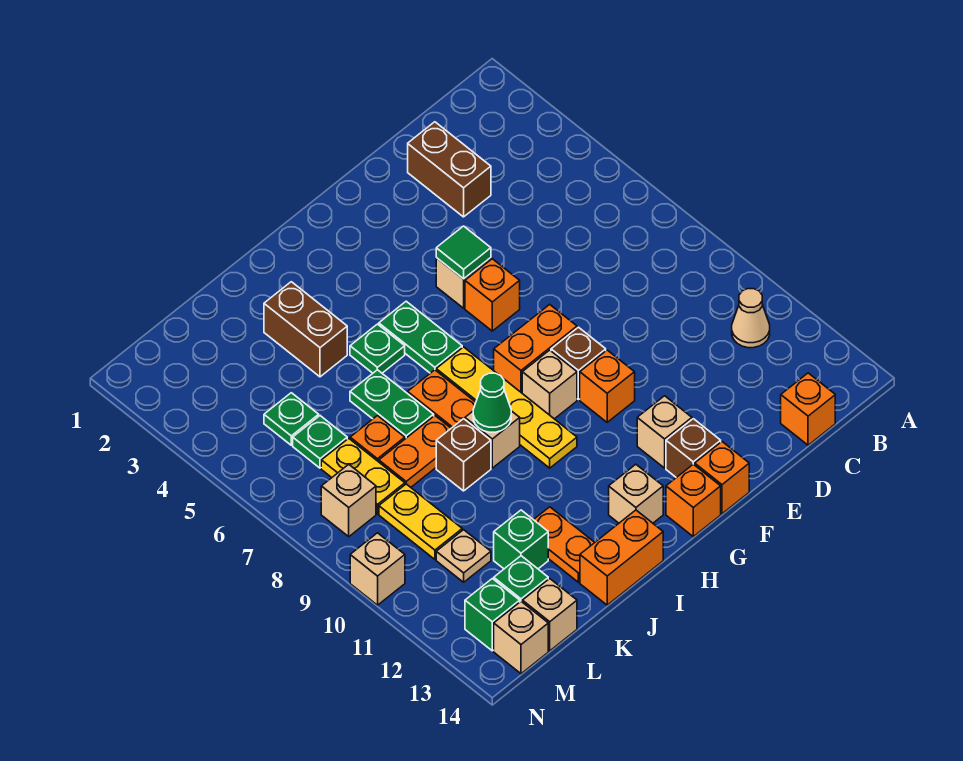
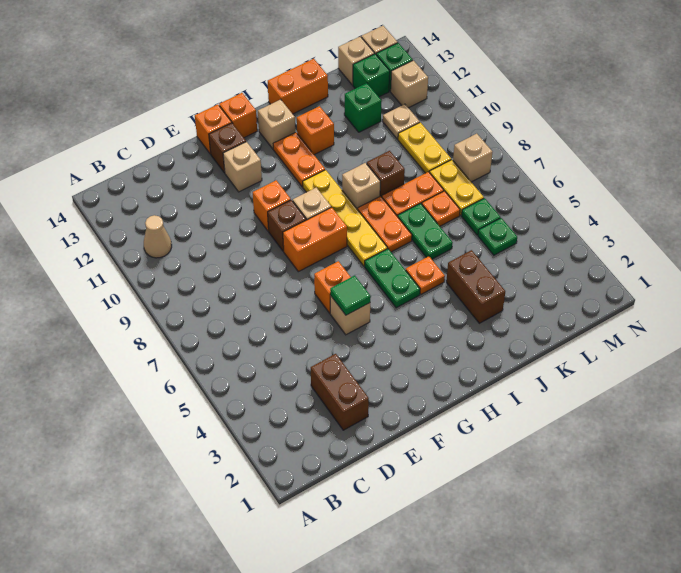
orange 1x1 brick [781,373,835,445] -> orange 1x1 brick moved to [297,106,334,155]
green 1x1 plate [350,324,405,373] -> orange 1x1 plate [406,256,445,294]
green 1x1 cone [473,373,511,432] -> none
orange 1x2 plate [534,507,595,582] -> orange 1x2 plate moved to [273,132,325,187]
tan 1x1 brick [350,533,405,605] -> tan 1x1 brick moved to [391,60,428,108]

